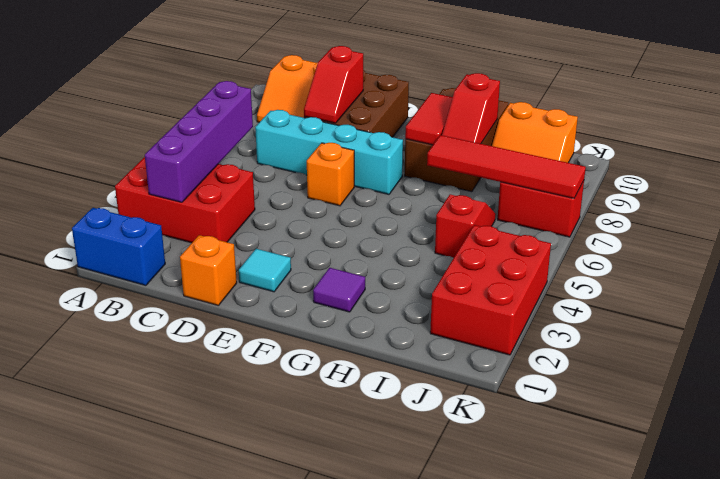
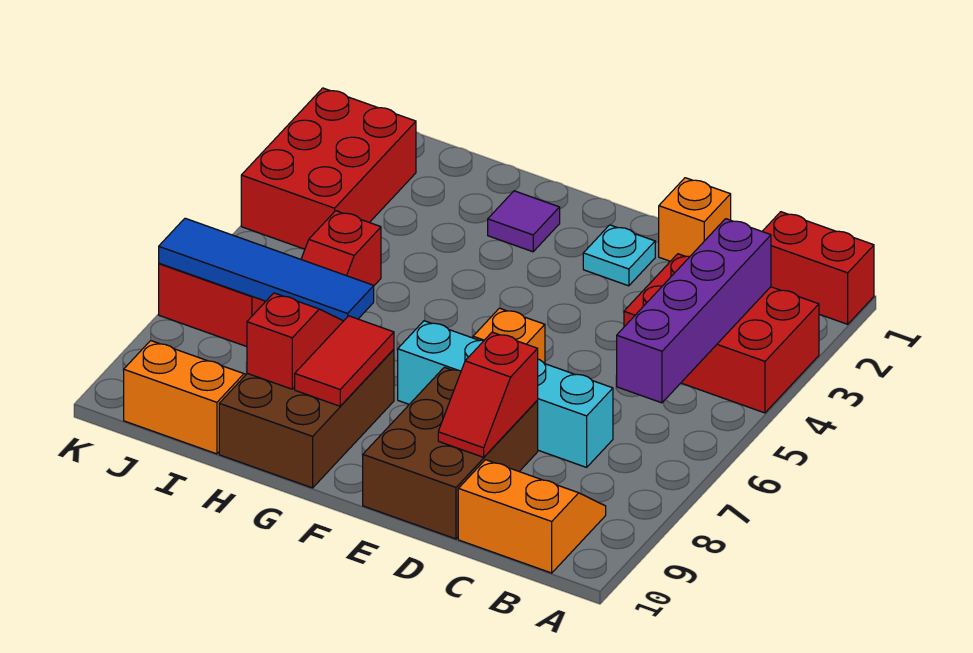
blue 1x2 brick [72,208,165,285] -> red 1x2 brick [762,212,874,324]
red 1x2 slope [304,46,363,123] -> red 1x2 slope turned to [438,332,538,457]
cyan 1x1 tile [239,249,291,292] -> cyan 1x1 plate [583,225,655,286]
red 1x4 tile [427,135,586,198] -> blue 1x4 tile [159,218,374,321]

